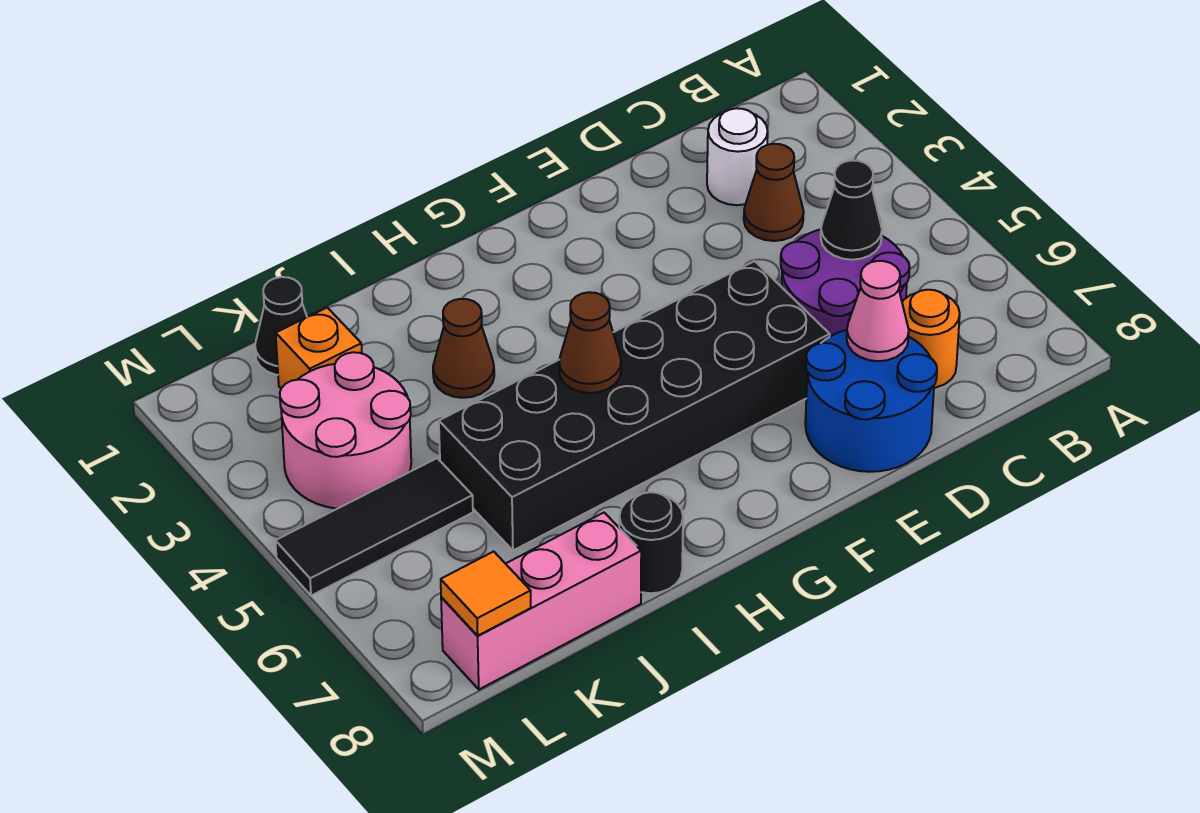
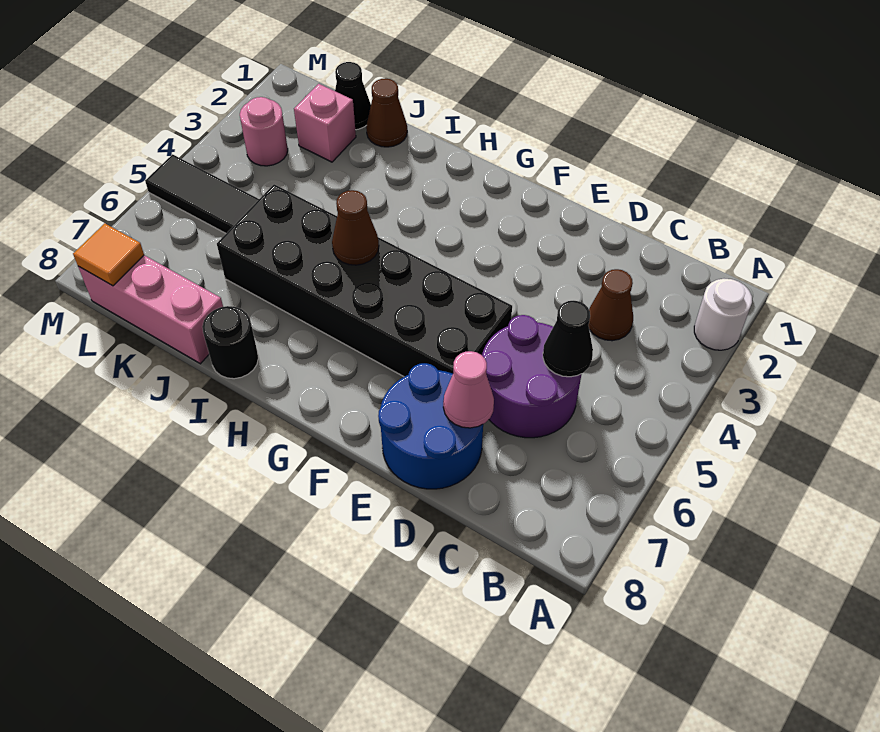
white 1x1 round brick [707,108,768,205] -> white 1x1 round brick moved to [694,279,752,350]
orange 1x1 round brick [902,290,960,388] -> none
brown 1x1 cone [433,299,494,398] -> brown 1x1 cone moved to [366,78,407,147]
orange 1x1 brick [276,308,362,388] -> pink 1x1 brick [294,84,356,162]
pink 2x2 round brick [280,352,411,509] -> pink 1x1 round brick [240,97,288,166]

